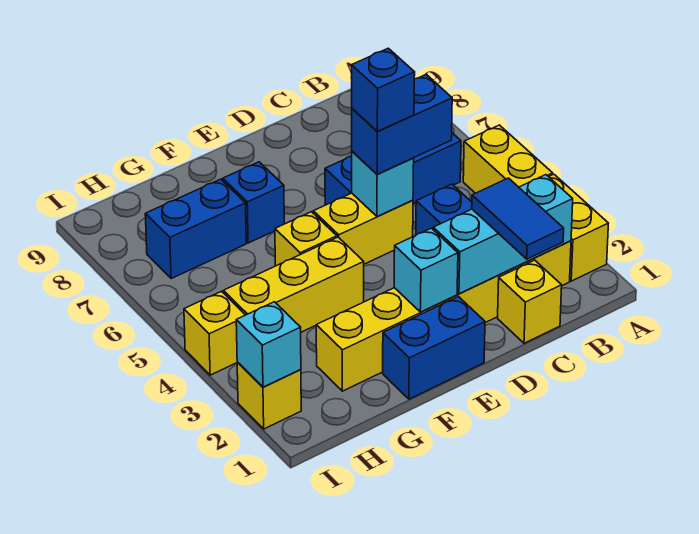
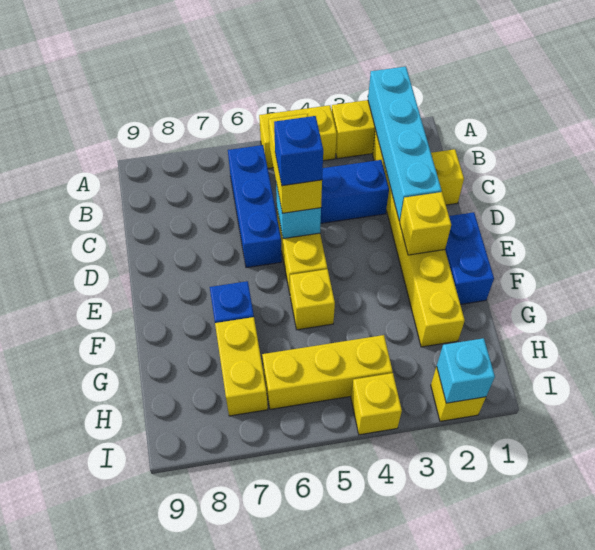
cyan 1x3 brick [433,175,573,294] -> cyan 1x4 brick [368,67,442,221]
blue 1x2 tile [472,178,564,259] -> none
blue 1x2 brick [352,75,452,174] -> yellow 1x2 brick [268,114,322,213]
cyan 1x1 brick [394,228,458,312] -> yellow 1x1 brick [400,192,451,255]
yellow 1x3 brick [223,237,364,332] -> yellow 1x3 brick turned to [262,335,392,409]
blue 1x2 brick [145,179,246,278] -> yellow 1x2 brick [215,317,268,416]

